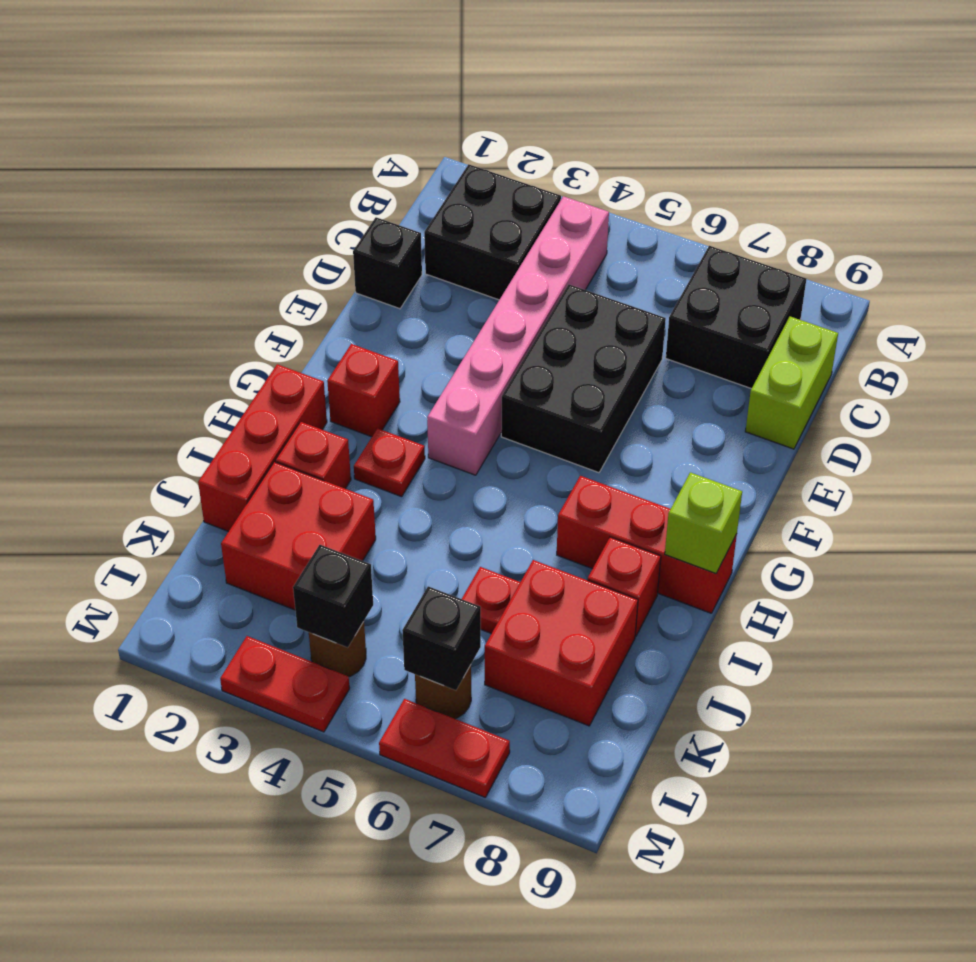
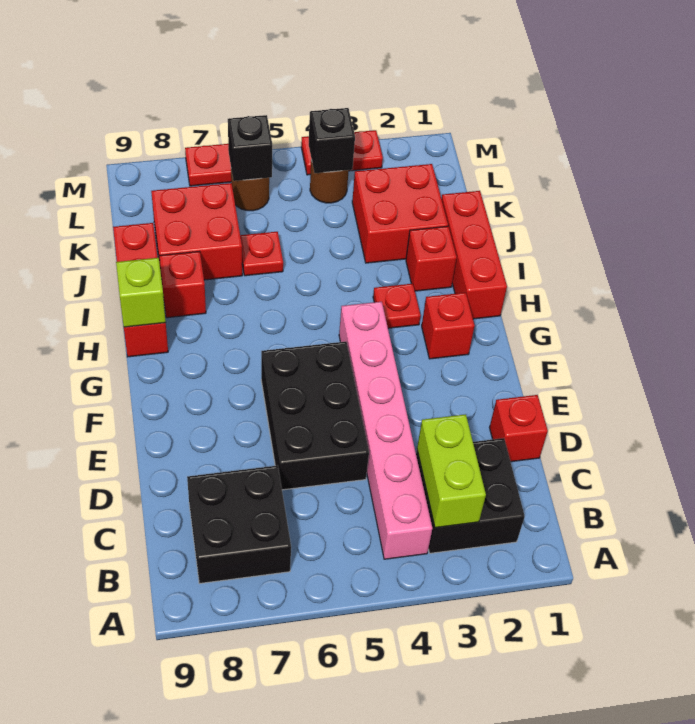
lime 1x2 brick [745,317,838,449] -> lime 1x2 brick moved to [417,414,486,528]
black 1x1 brick [353,217,422,309] -> red 1x1 brick [490,395,548,462]
red 1x3 brick [557,476,737,613] -> red 1x3 brick turned to [113,223,168,357]

